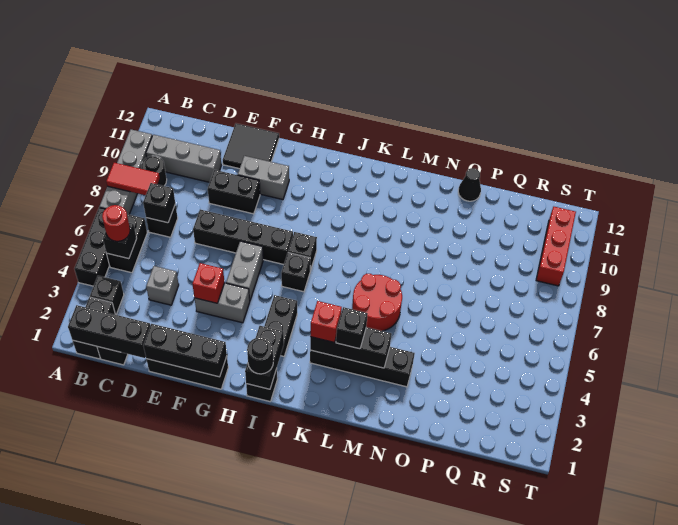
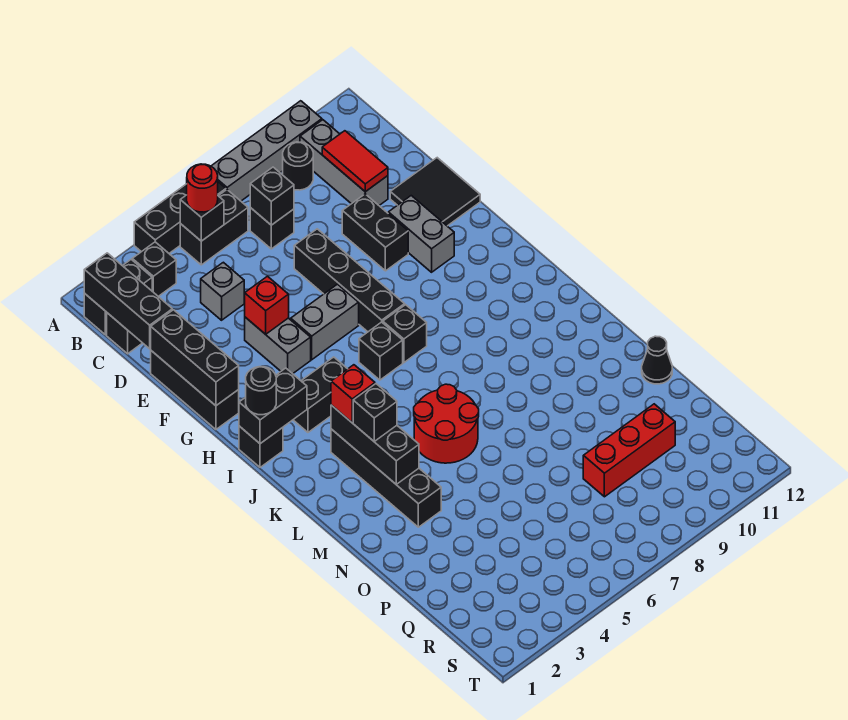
red 1x2 tile [106,163,160,195] -> red 1x2 tile moved to [322,131,388,192]
red 1x3 brick [536,207,576,286] -> red 1x3 brick moved to [583,404,675,497]

